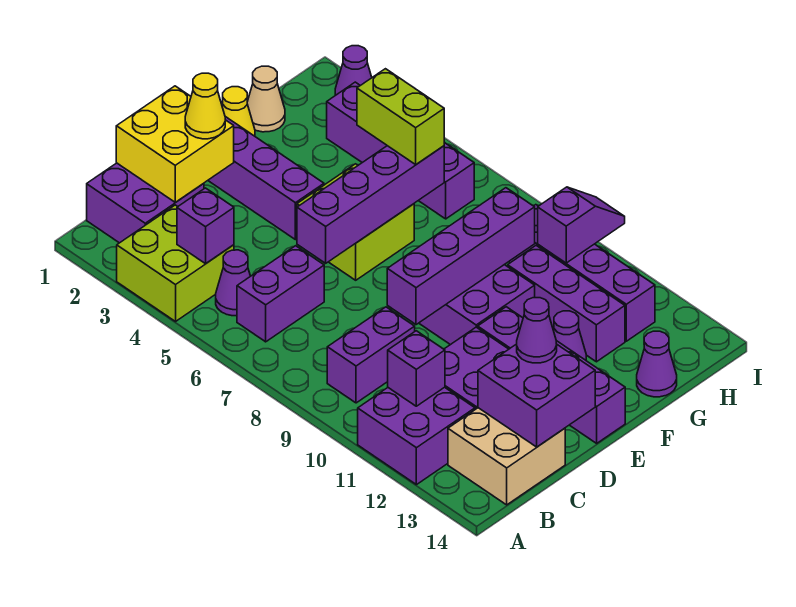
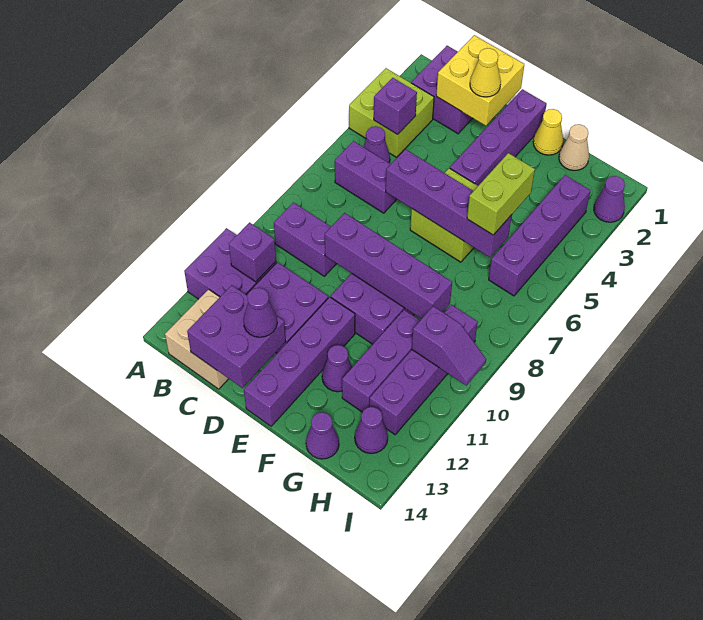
none -> purple 1x1 cone [355,407,388,453]

